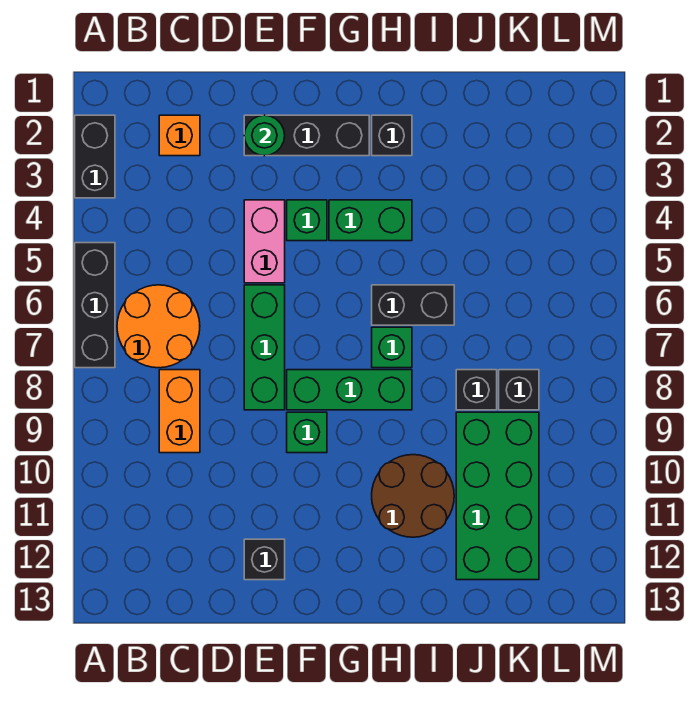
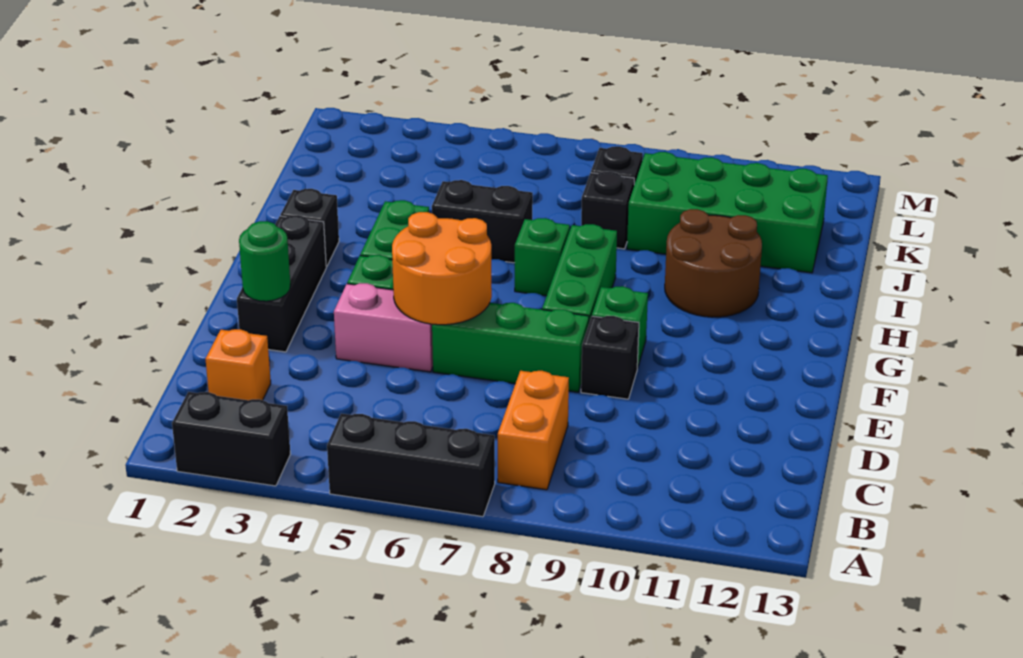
orange 2x2 round brick [117,285,200,368] -> orange 2x2 round brick moved to [392,212,492,325]
orange 1x2 brick [159,370,200,453] -> orange 1x2 brick turned to [498,371,569,490]
black 1x1 brick [244,539,285,580] -> black 1x1 brick moved to [581,316,639,399]
black 1x2 brick [372,285,454,325] -> black 1x2 brick turned to [432,180,533,263]

